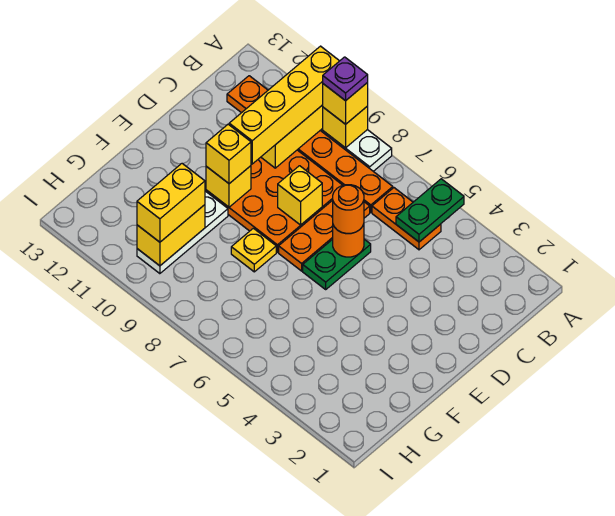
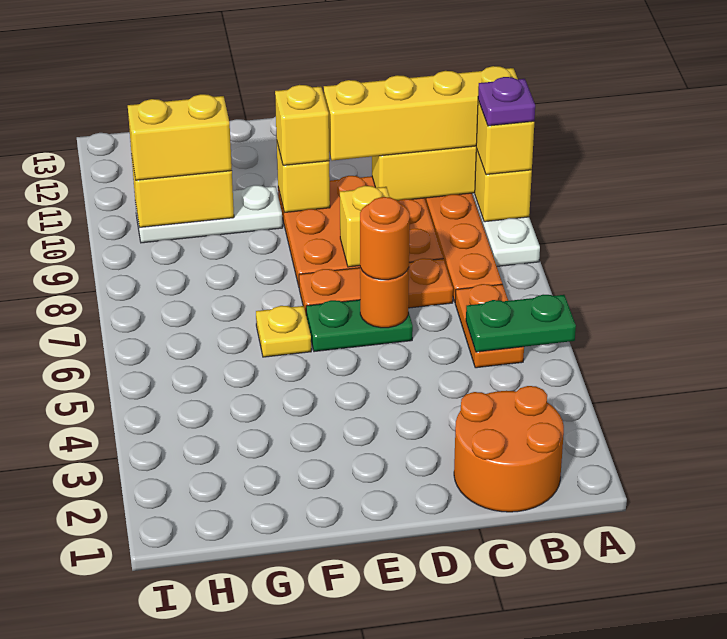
none -> orange 2x2 round brick [454,386,564,512]
yellow 1x1 plate [231,228,276,272] -> yellow 1x1 plate moved to [256,306,311,357]

